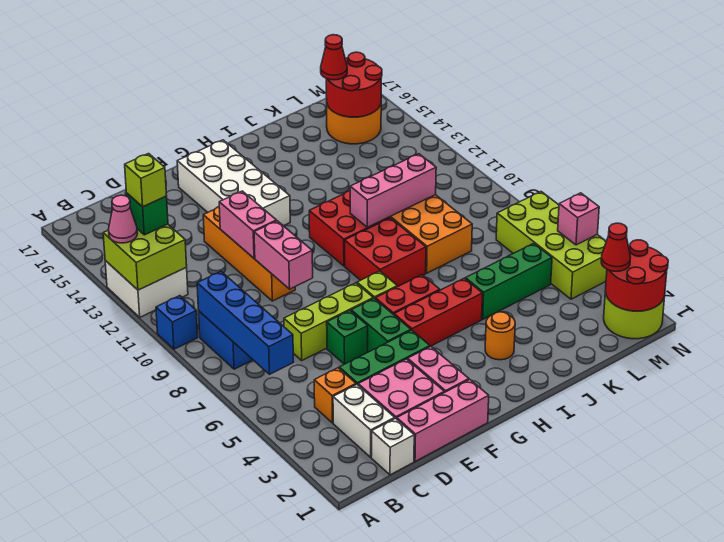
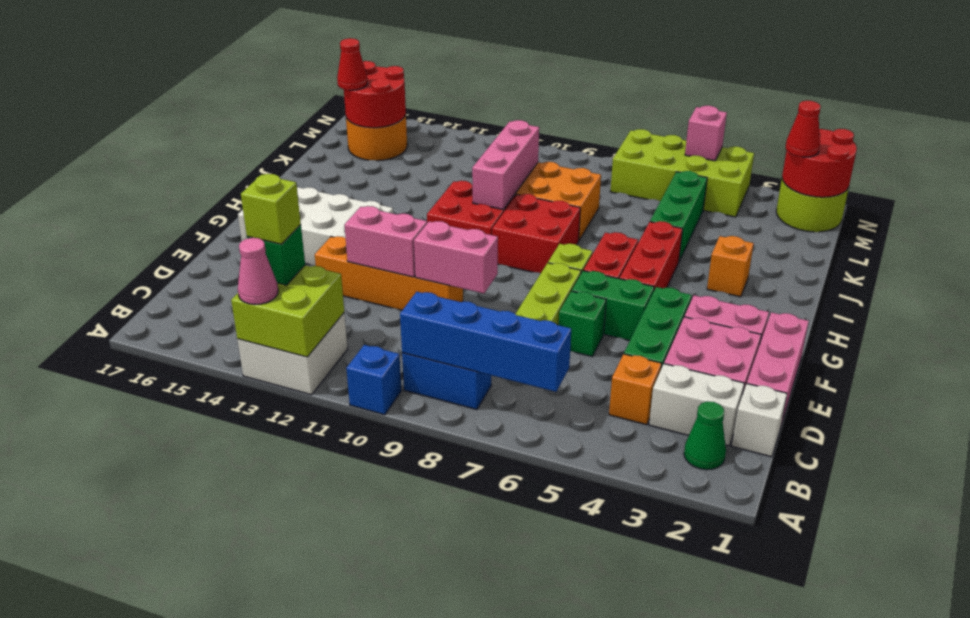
none -> green 1x1 cone [684,401,726,470]
orange 1x1 round brick [485,312,515,360] -> orange 1x1 brick [707,236,754,297]

